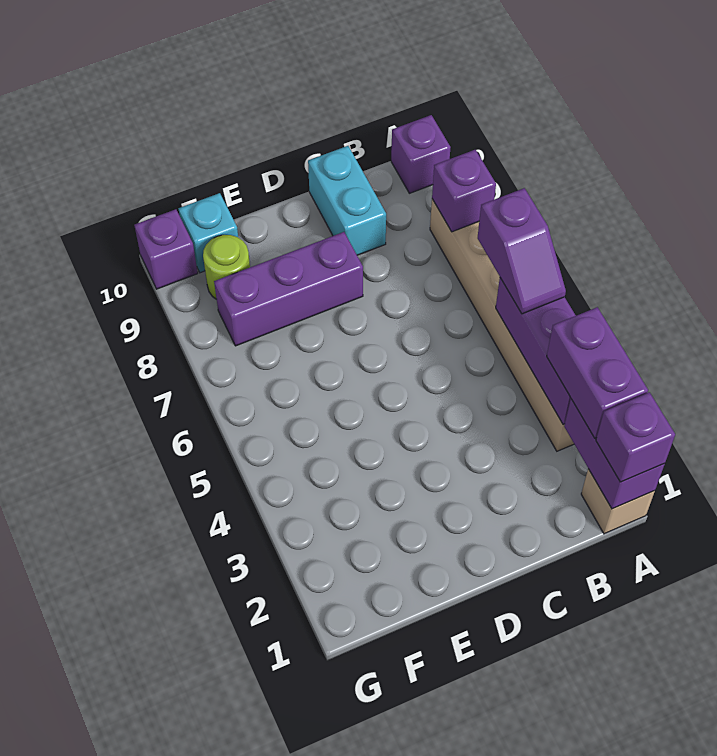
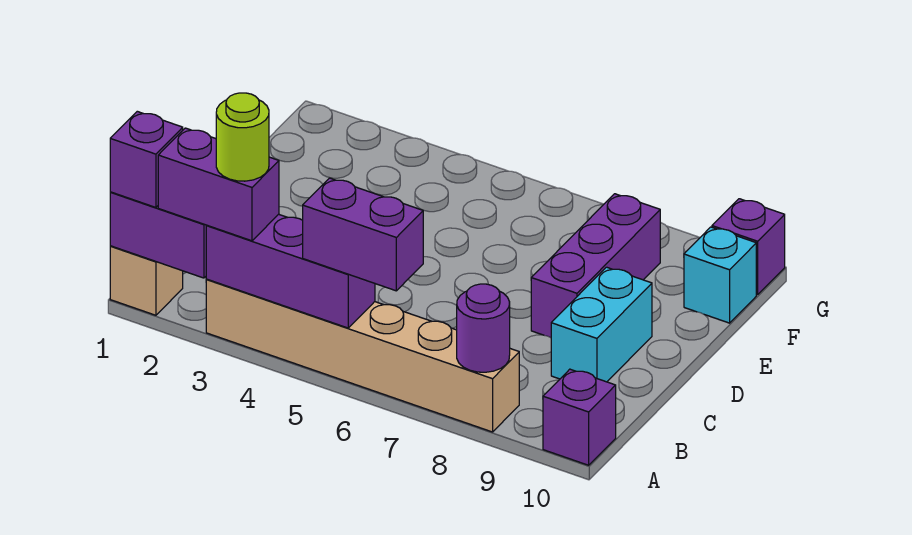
purple 1x2 slope [478,188,566,314] -> purple 1x2 brick [303,178,423,291]
purple 1x1 brick [432,150,496,232] -> purple 1x1 round brick [457,284,510,372]
cyan 1x2 brick [308,146,386,255] -> cyan 1x2 brick turned to [551,267,652,382]
lime 1x1 round brick [203,235,250,299] -> lime 1x1 round brick moved to [216,93,269,181]

